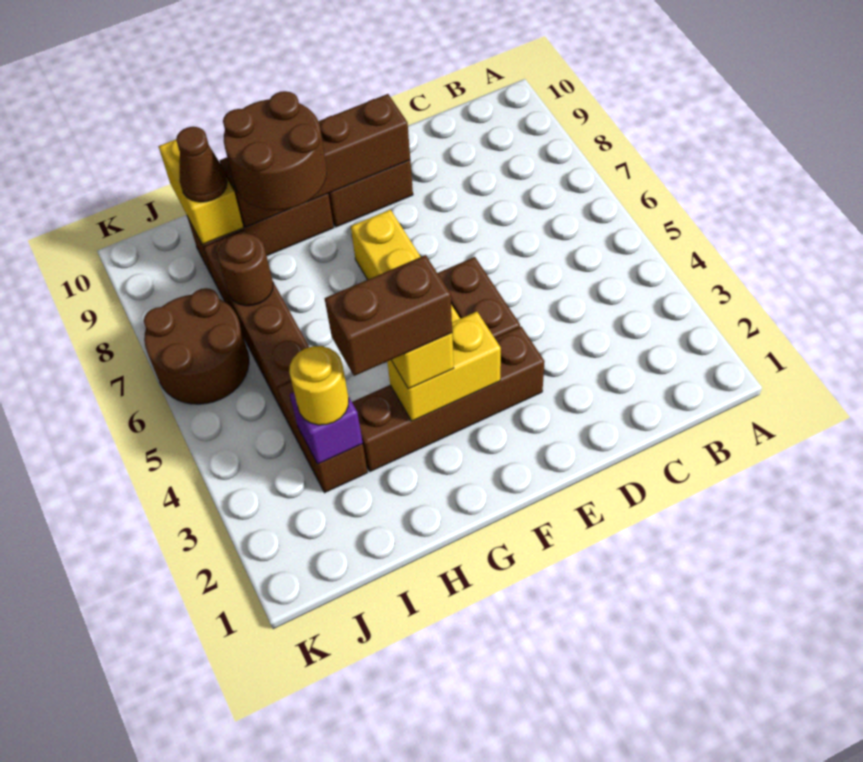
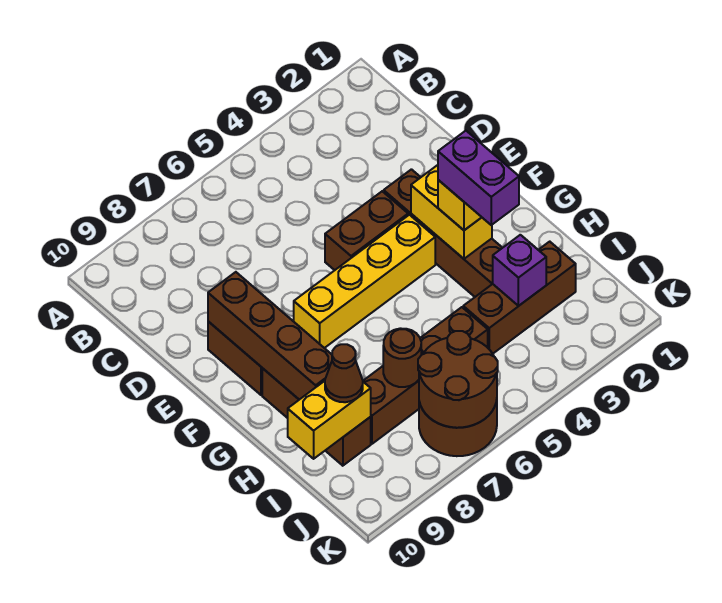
brown 1x2 brick [325,255,452,376] -> purple 1x2 brick [438,131,519,225]
brown 2x2 round brick [223,91,327,210] -> brown 2x2 round brick moved to [418,331,498,428]
brown 1x2 brick [278,382,368,493] -> brown 1x3 brick [463,242,576,354]
yellow 1x1 round brick [289,346,349,425] -> none

